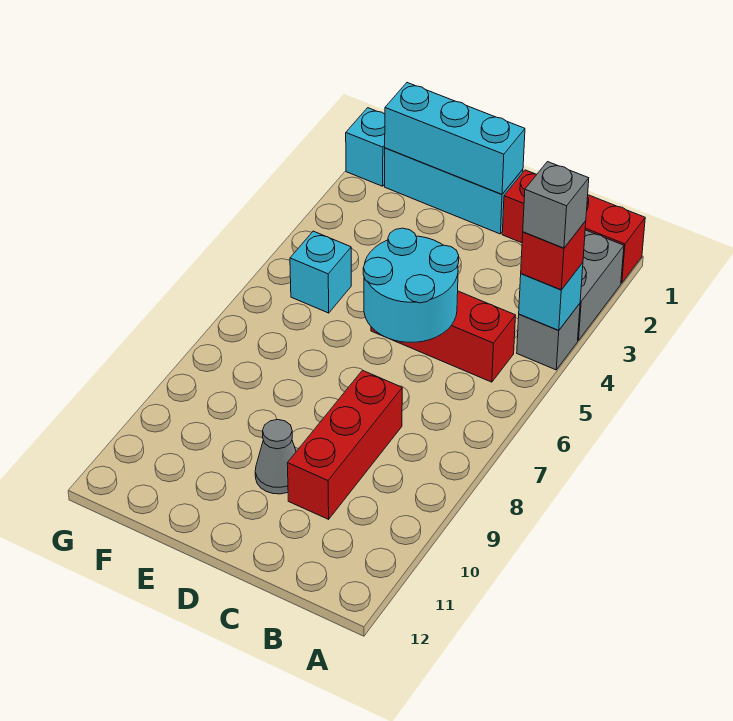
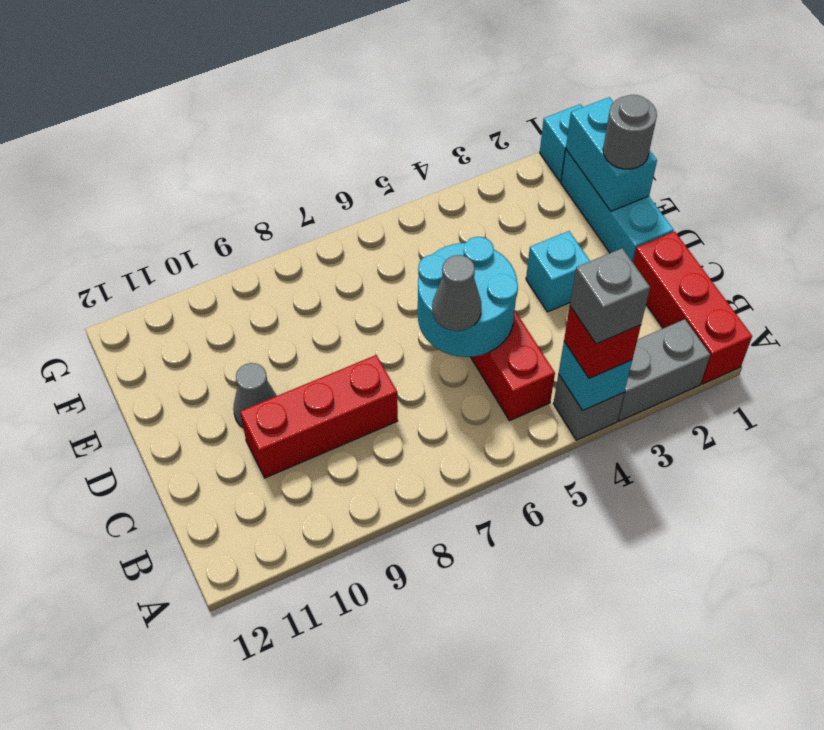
none -> grey 1x1 cone [432,255,481,331]
cyan 1x3 brick [385,83,525,194] -> cyan 1x2 brick [566,97,657,211]
none -> grey 1x1 round brick [603,95,657,169]
cyan 1x1 brick [290,231,351,313] -> cyan 1x1 brick moved to [526,231,590,312]

